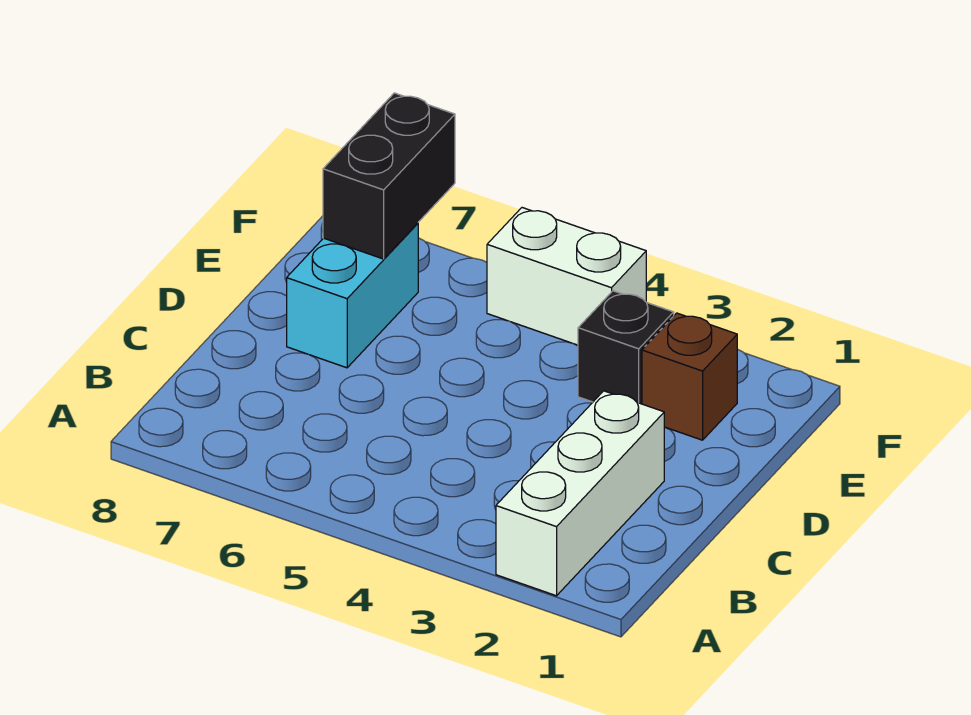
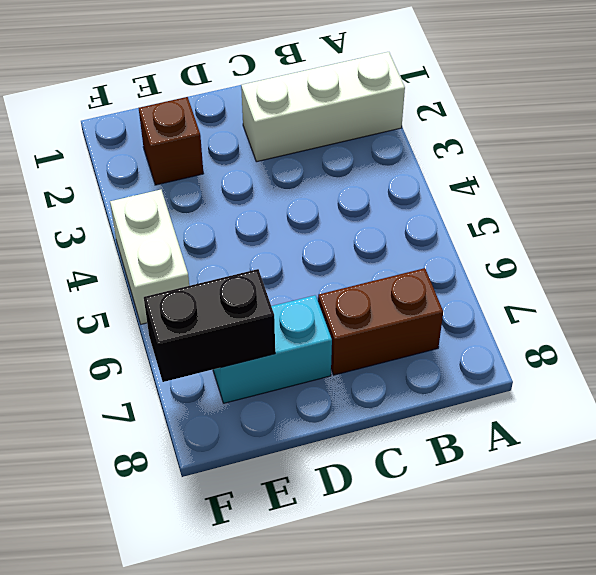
none -> brown 1x2 brick [318,268,443,375]
black 1x1 brick [578,291,674,404] -> none

